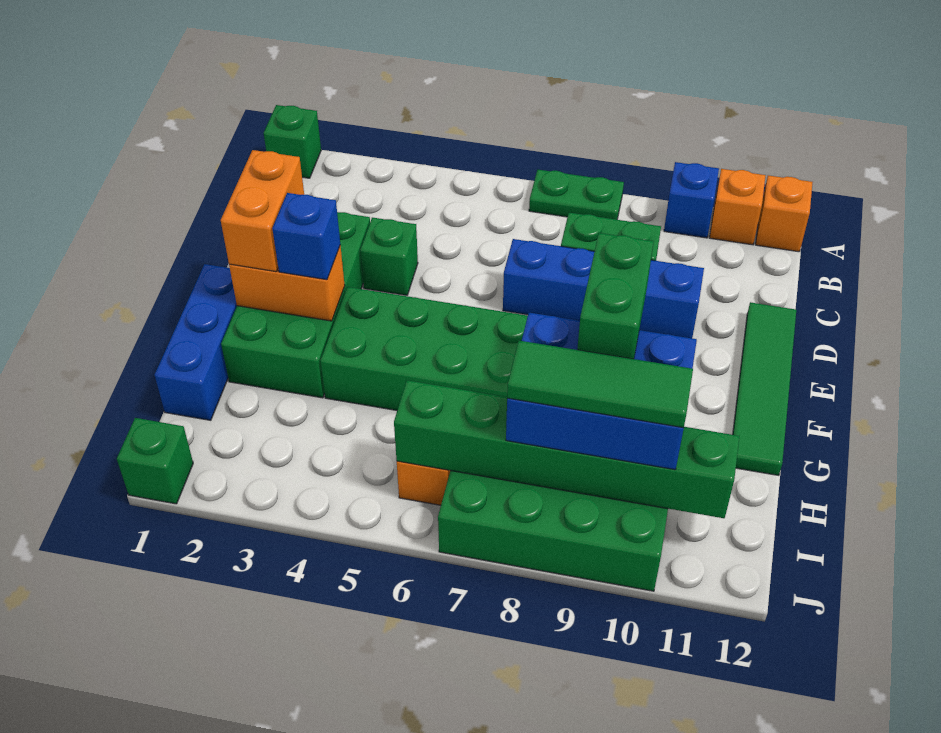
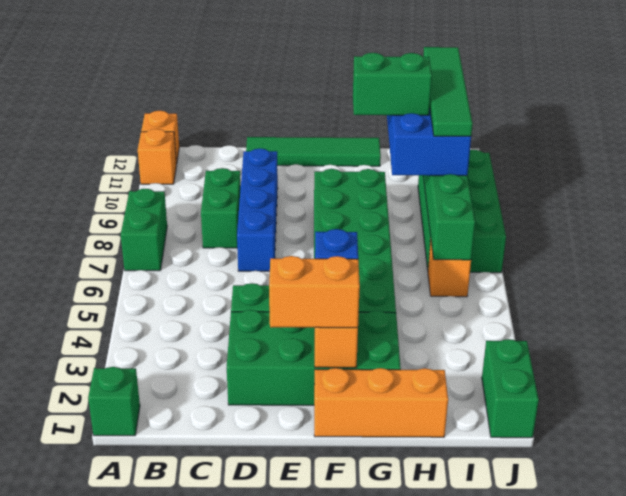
green 1x2 plate [529,170,624,220] -> green 1x2 brick [121,189,167,271]
blue 1x1 brick [664,162,719,238] -> none
blue 1x3 brick [154,264,237,420] -> orange 1x3 brick [314,368,448,437]
green 1x3 tile [507,341,693,428] -> green 1x4 tile [423,47,473,136]
green 1x1 brick [117,418,193,504] -> green 1x2 brick [482,339,539,438]

